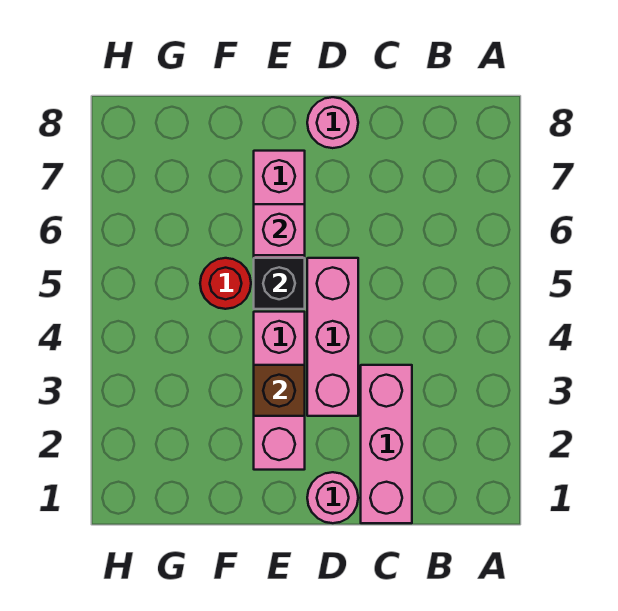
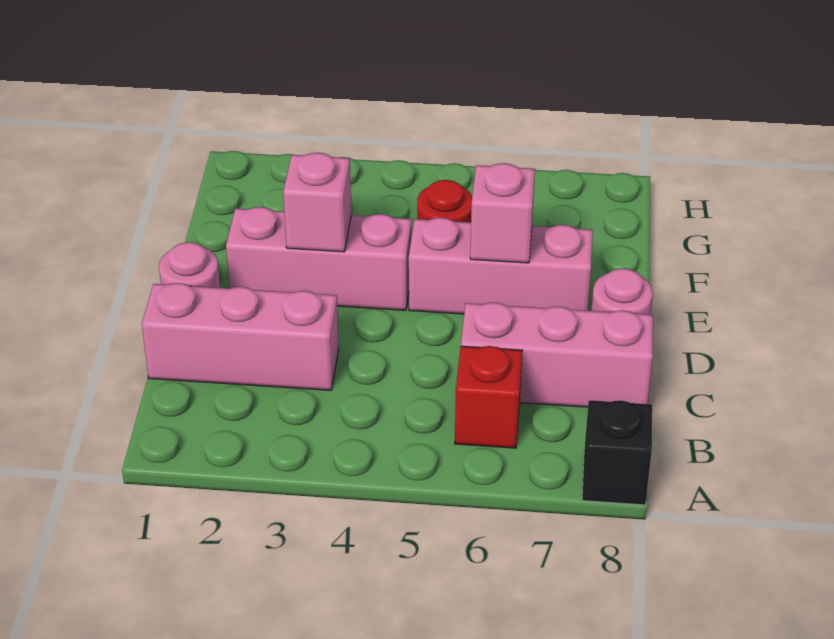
none -> red 1x1 brick [455,346,522,448]
pink 1x3 brick [307,258,358,416] -> pink 1x3 brick moved to [461,302,653,407]
brown 1x1 brick [254,365,305,416] -> pink 1x1 brick [283,153,351,252]
black 1x1 brick [254,258,305,309] -> black 1x1 brick moved to [582,400,652,505]

